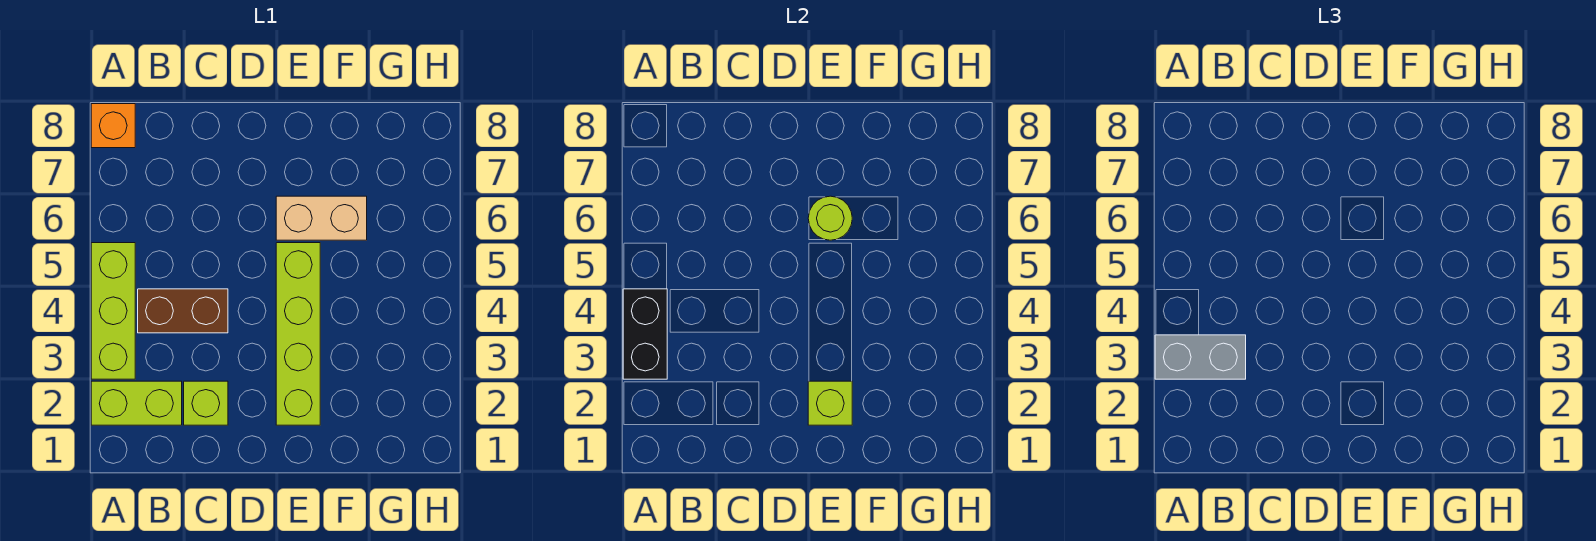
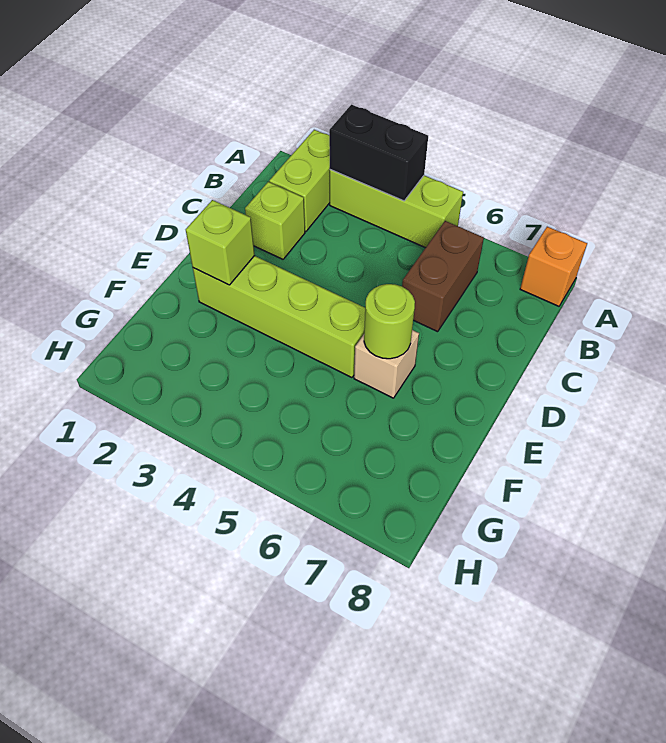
grey 1x2 brick [1155,335,1246,379] -> none
brown 1x2 brick [138,289,228,333] -> brown 1x2 brick moved to [402,221,484,332]
tan 1x2 brick [276,196,367,240] -> tan 1x1 brick [354,330,419,398]

